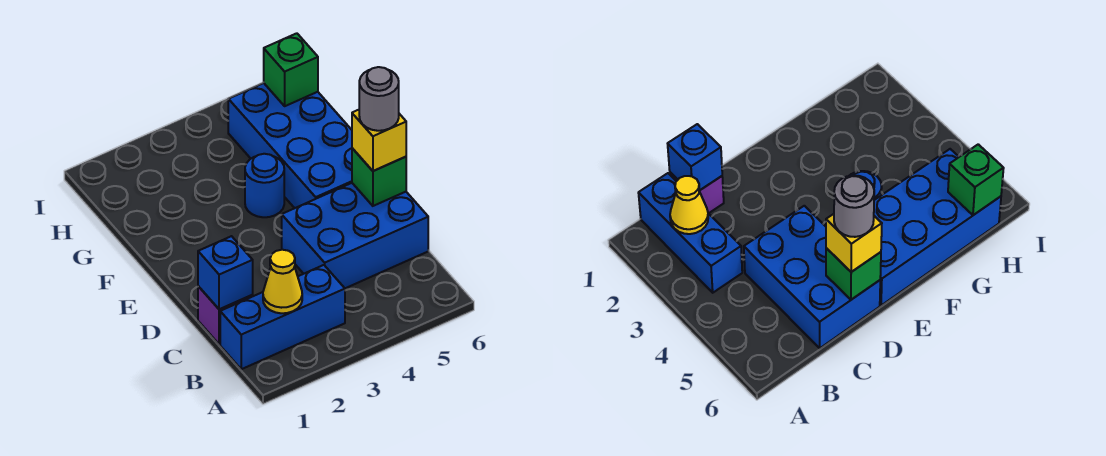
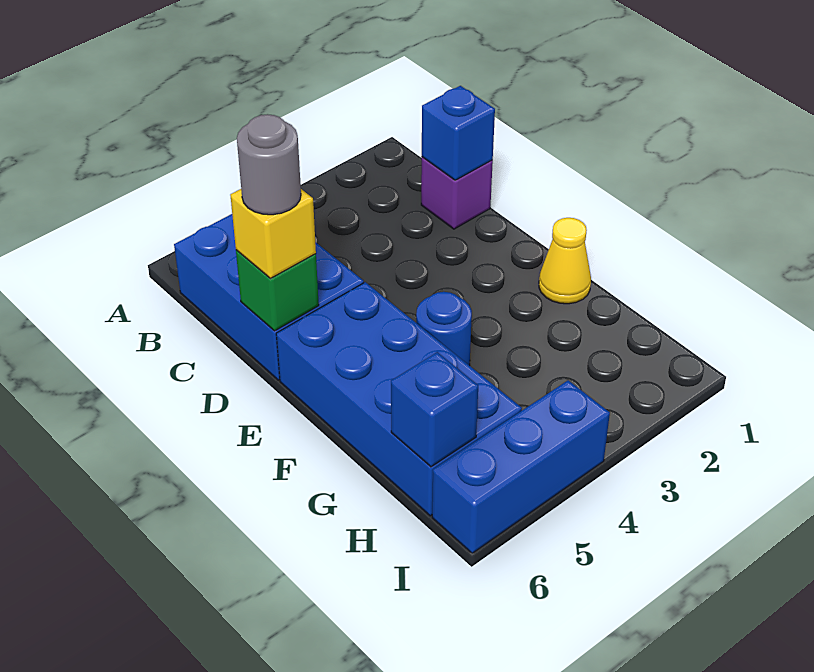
blue 1x3 brick [220,265,345,369] -> blue 1x3 brick moved to [432,380,610,553]
yellow 1x1 cone [263,250,302,313] -> yellow 1x1 cone moved to [539,218,591,304]
blue 2x3 brick [282,183,428,288] -> blue 2x3 brick turned to [174,214,364,380]
green 1x1 brick [264,33,318,106] -> blue 1x1 brick [391,352,478,467]

